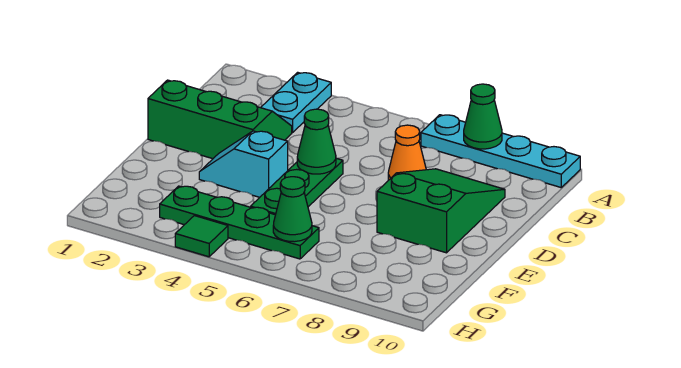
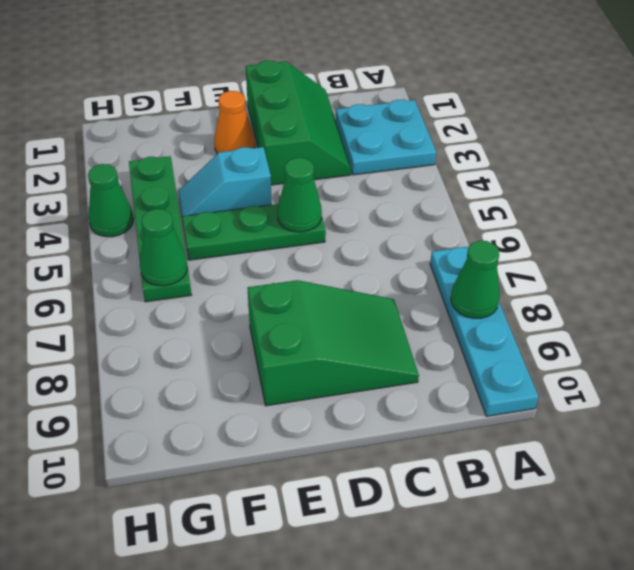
cyan 1x2 plate [261,72,331,133] -> cyan 2x2 plate [336,100,436,175]
orange 1x1 cone [388,125,426,180] -> orange 1x1 cone moved to [214,91,255,154]
cyan 1x2 slope [199,131,288,197] -> cyan 1x2 slope turned to [178,147,272,220]
green 1x1 tile [175,216,228,257] -> green 1x1 cone [88,164,134,237]

